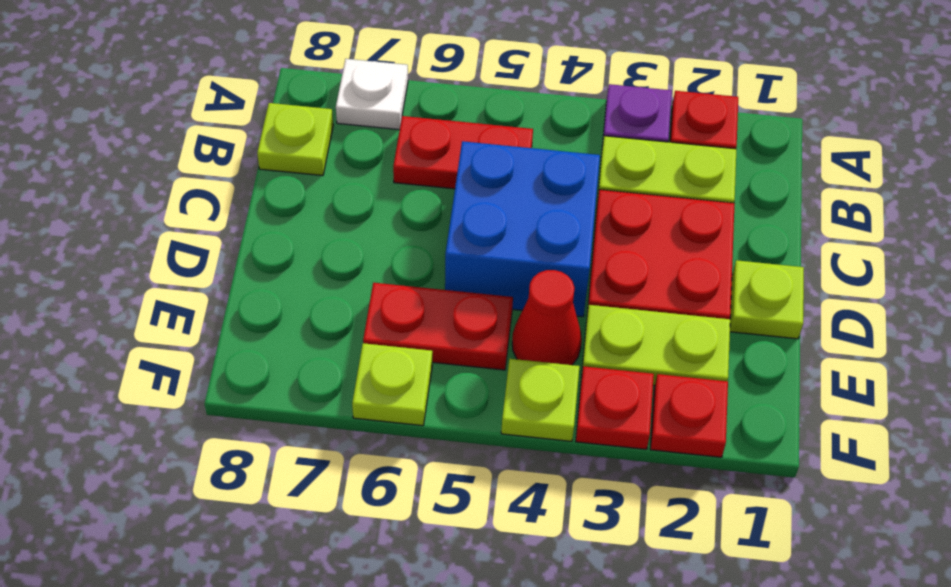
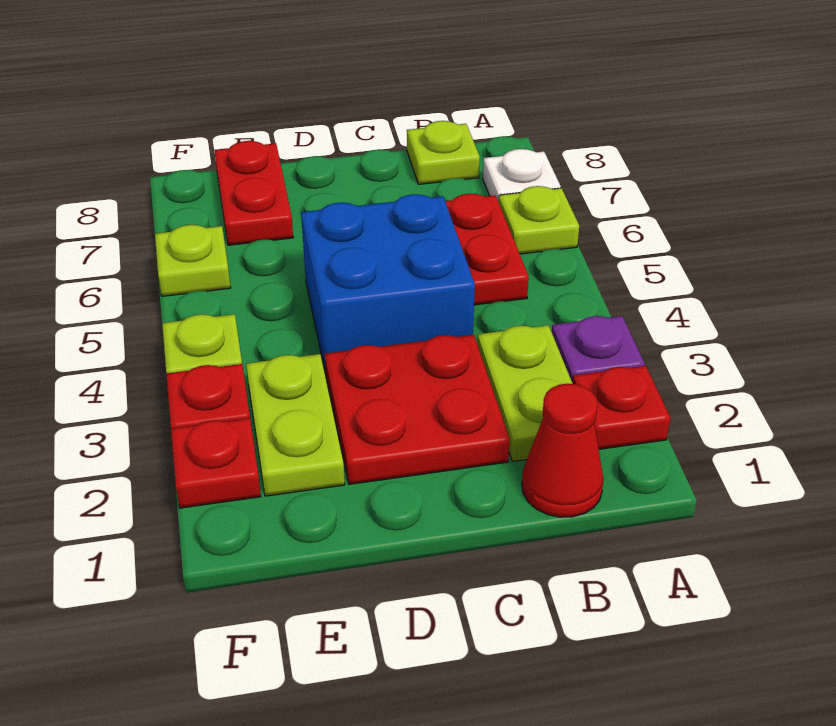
lime 1x1 plate [730,260,804,339] -> lime 1x1 plate moved to [499,186,579,254]
red 1x1 cone [512,270,582,365] -> red 1x1 cone moved to [522,384,604,517]
red 1x2 plate [363,283,513,370] -> red 1x2 plate moved to [214,141,293,245]

